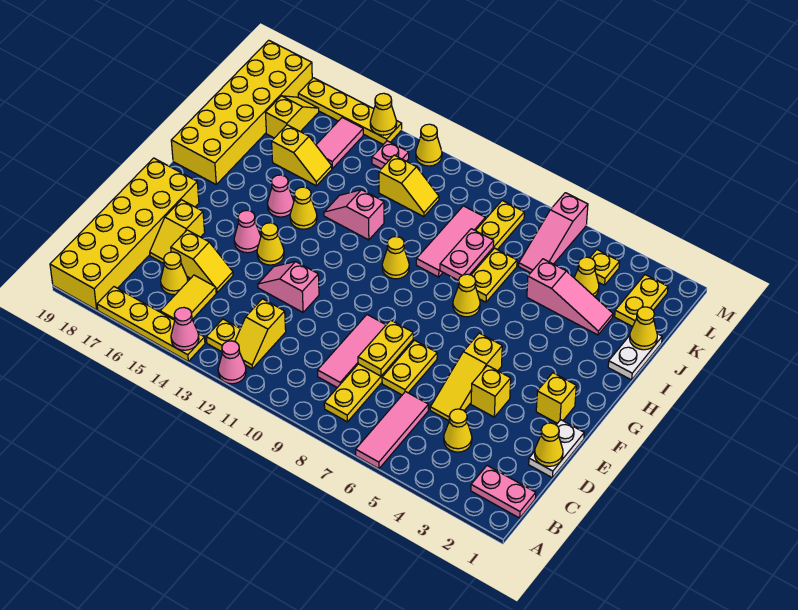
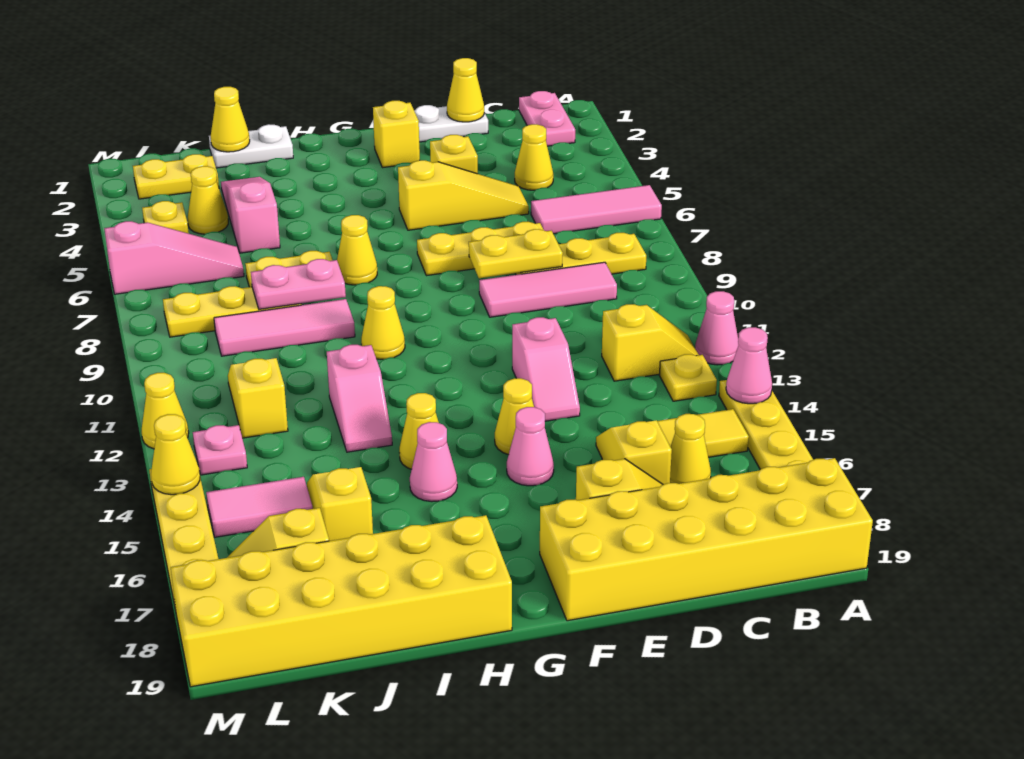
yellow 1x2 plate [382,340,437,395] -> yellow 1x3 plate [417,222,543,276]

